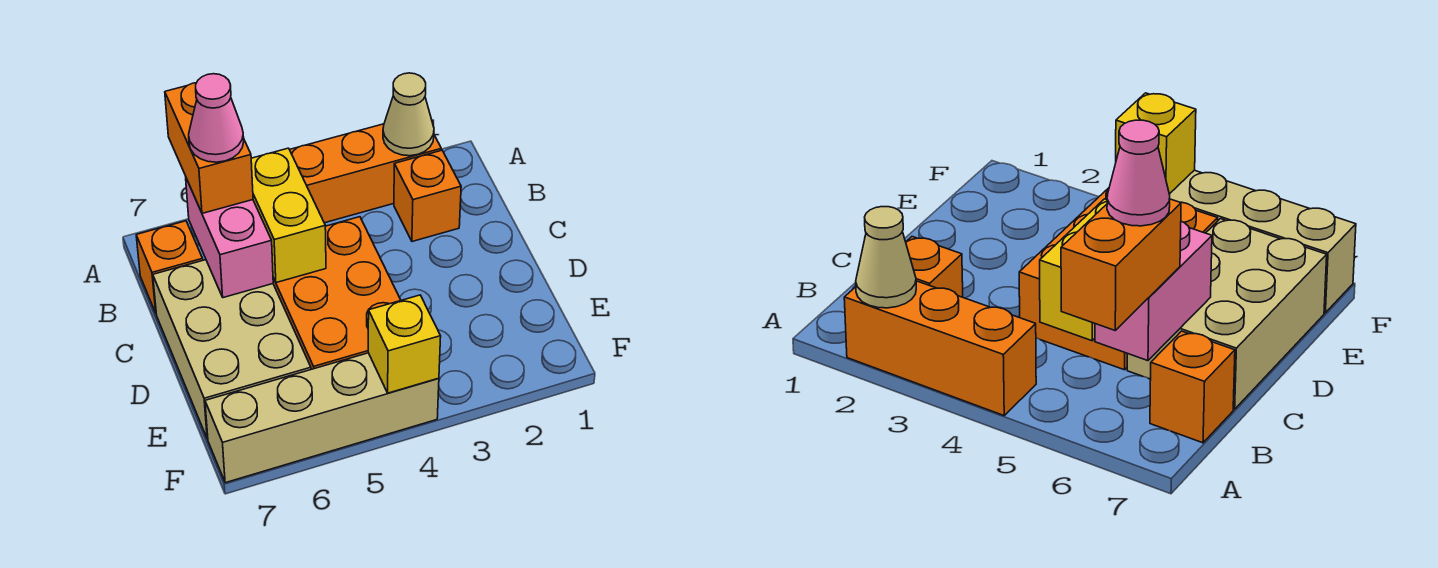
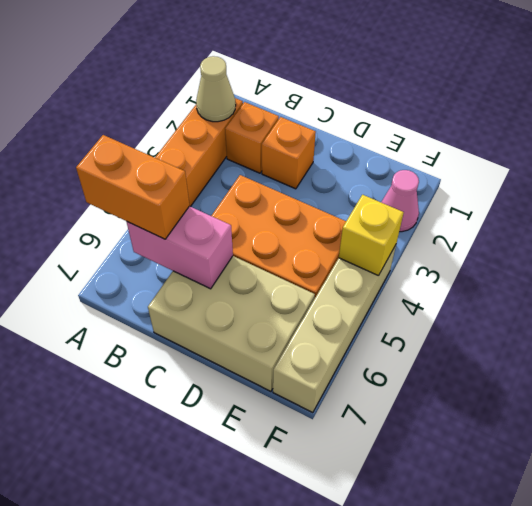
yellow 1x2 brick [251,148,326,283] -> none
pink 1x1 cone [189,74,244,162] -> pink 1x1 cone moved to [381,170,419,232]
orange 1x1 brick [136,221,203,313] -> orange 1x1 brick moved to [262,117,316,189]

